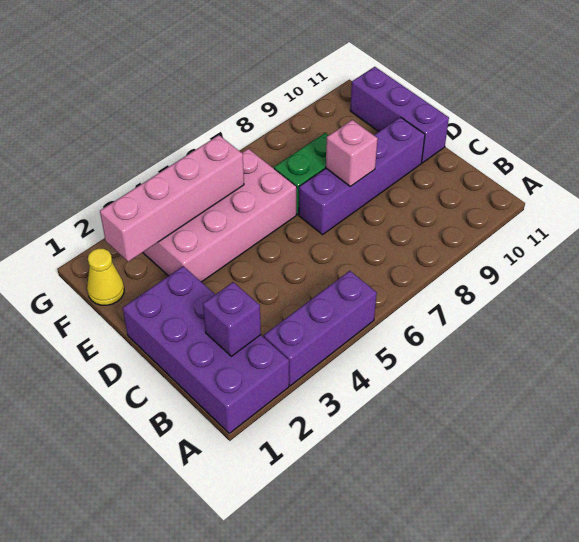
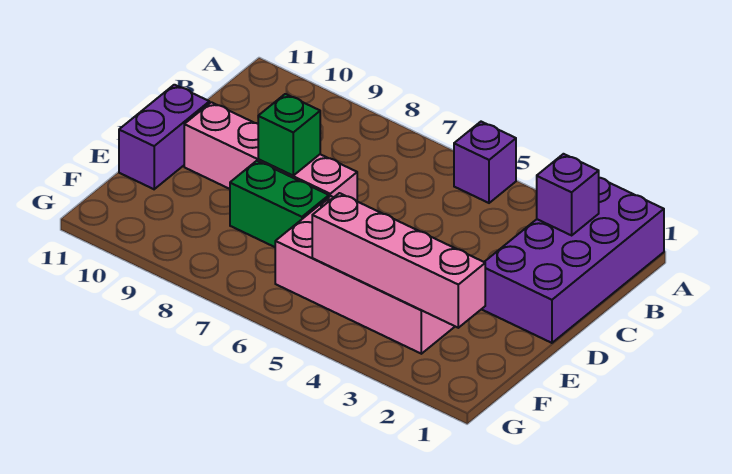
purple 1x3 brick [264,271,377,386] -> purple 1x1 brick [454,122,516,203]
purple 1x4 brick [299,117,425,235] -> pink 1x4 brick [184,102,357,201]
pink 1x1 brick [326,120,378,187] -> green 1x1 brick [258,94,320,175]
purple 1x3 brick [350,67,449,163] -> purple 1x2 brick [119,85,209,189]
yellow 1x1 cone [87,248,124,305] -> none

